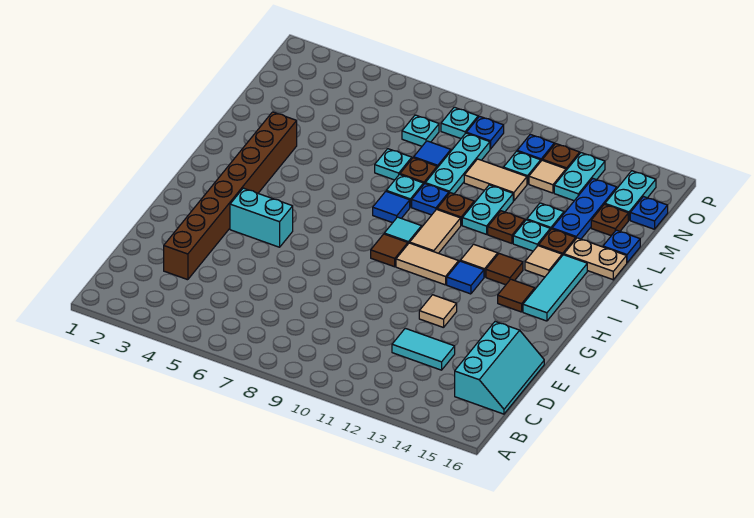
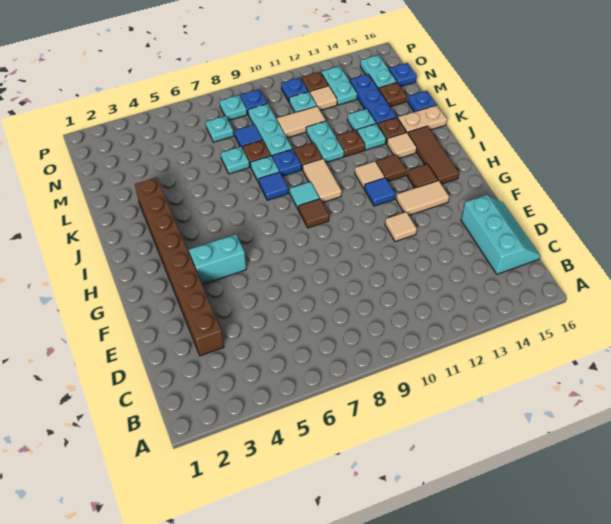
cyan 1x2 tile [392,328,455,370] -> none
tan 1x2 tile [396,243,459,285] -> tan 1x2 tile moved to [396,181,449,215]
cyan 1x3 tile [523,255,587,321] -> brown 1x3 tile [408,126,459,184]

